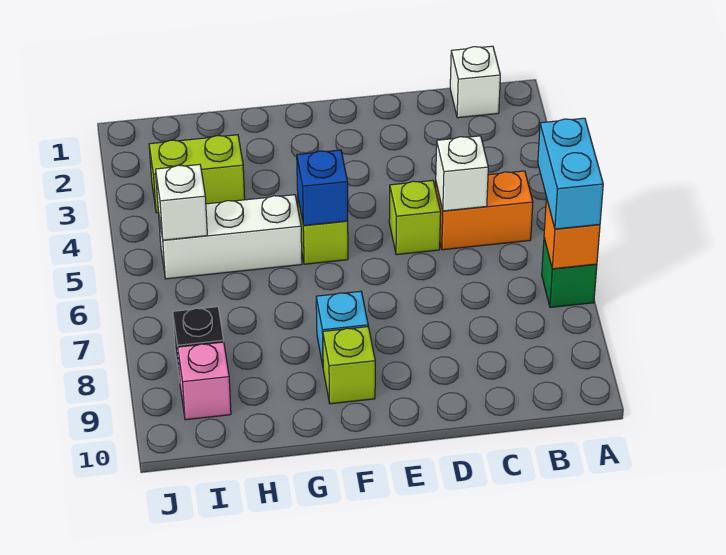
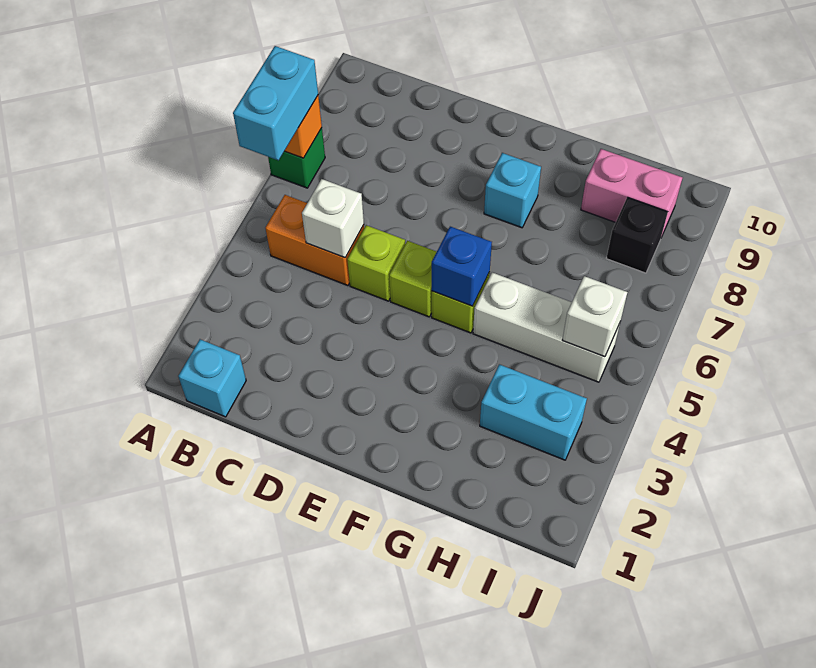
white 1x1 brick [450,46,500,118] -> cyan 1x1 brick [178,339,246,417]
lime 1x1 brick [323,327,375,404] -> lime 1x1 brick moved to [389,241,436,317]
lime 1x2 brick [149,135,245,213] -> cyan 1x2 brick [480,364,587,460]
pink 1x1 brick [178,342,231,420] -> pink 1x2 brick [581,149,682,237]

